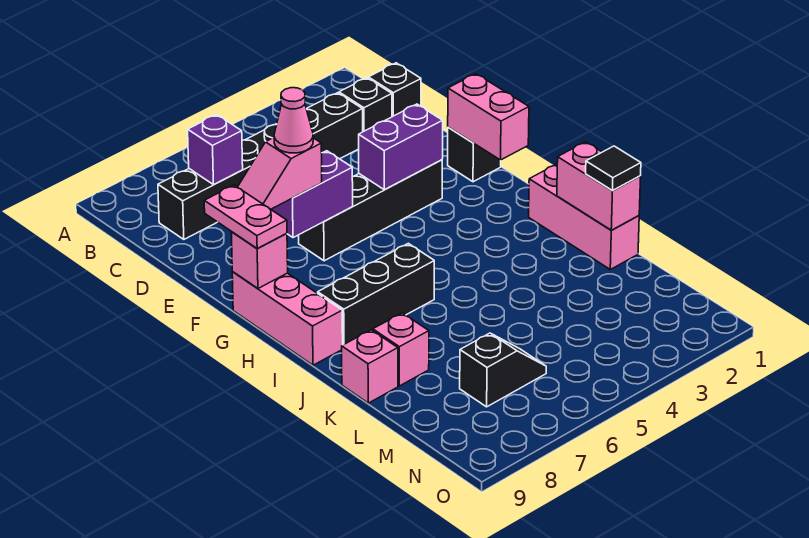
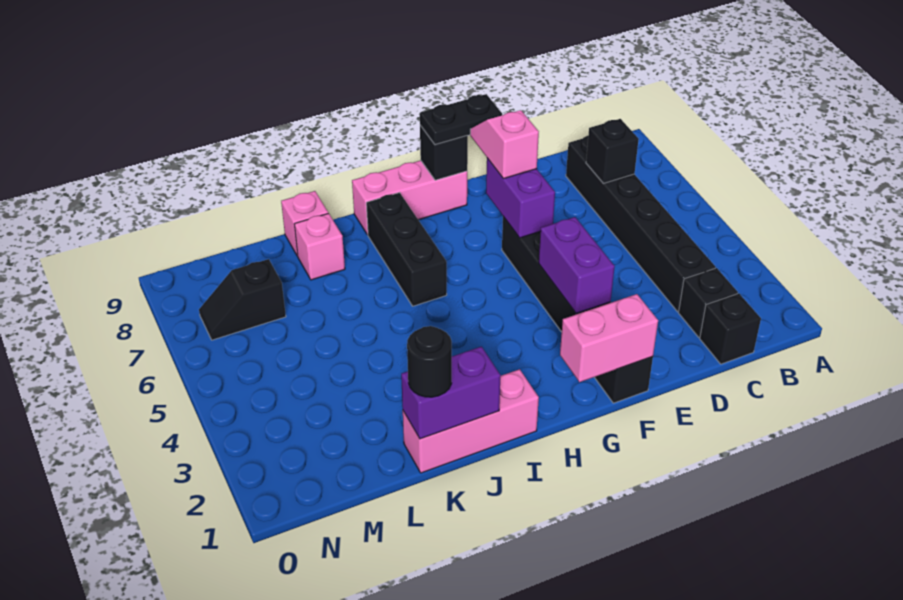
purple 1x1 brick [188,115,243,185] -> black 1x1 brick [586,119,639,183]
pink 1x1 cone [274,88,313,153] -> none
pink 1x2 plate [204,185,287,249] -> black 1x2 plate [420,94,502,145]
pink 1x1 brick [231,232,288,288] -> black 1x1 brick [420,125,468,180]
pink 1x2 brick [557,142,641,230] -> purple 1x2 brick [401,347,501,439]
black 1x1 tile [586,146,641,191] -> black 1x1 round brick [407,326,452,397]
black 1x2 slope [460,333,546,407] -> black 1x2 slope turned to [199,259,286,340]

